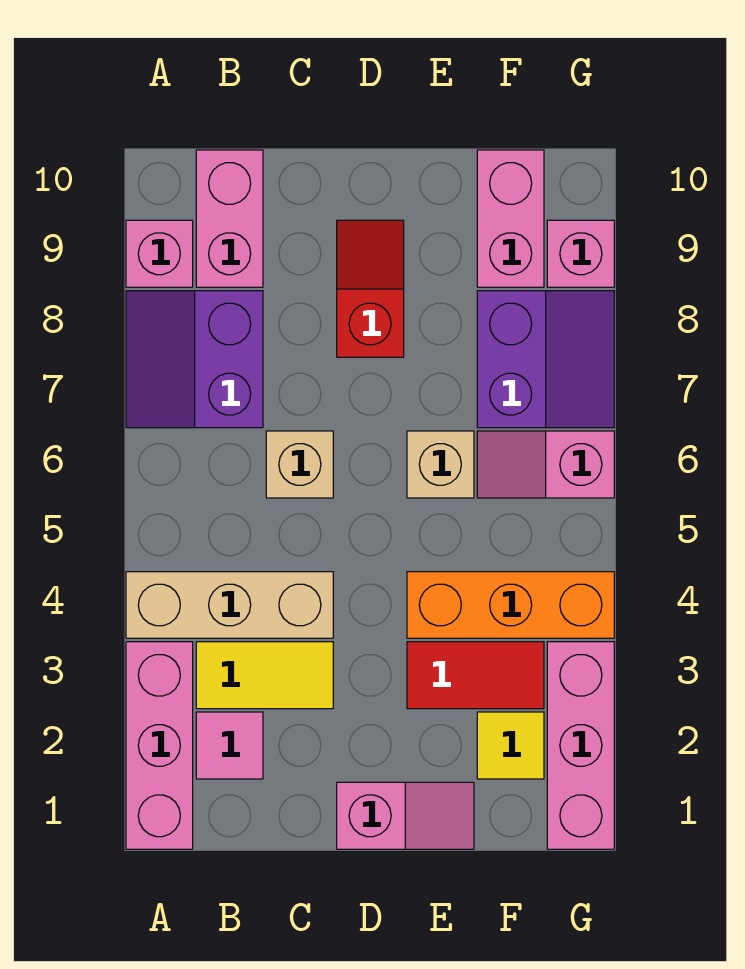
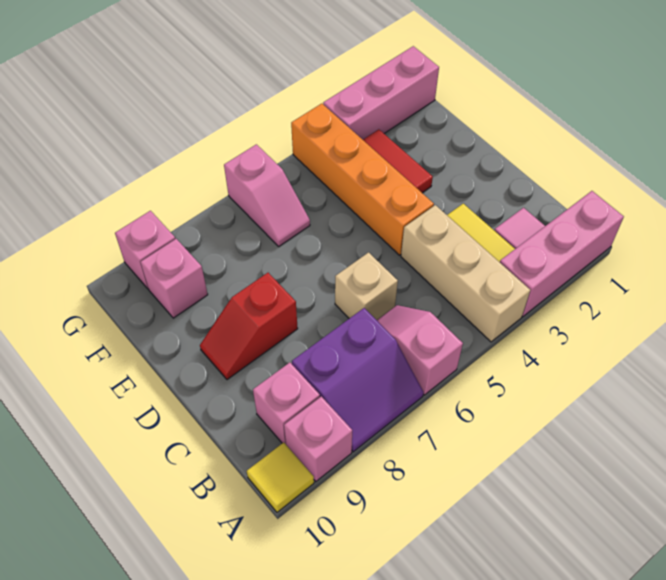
pink 1x2 brick [196,150,263,287] -> pink 1x1 brick [253,362,320,444]
pink 1x2 slope [337,782,474,849] -> pink 1x2 slope moved to [377,305,463,395]
orange 1x3 brick [407,572,614,638] -> orange 1x4 brick [291,104,434,255]
tan 1x1 brick [407,431,474,498] -> none
yellow 1x1 tile [477,712,544,779] -> yellow 1x1 tile moved to [247,442,314,512]
purple 2x2 slope [477,291,614,428] -> none
pink 1x2 brick [477,150,544,287] -> pink 1x1 brick [141,239,208,318]

